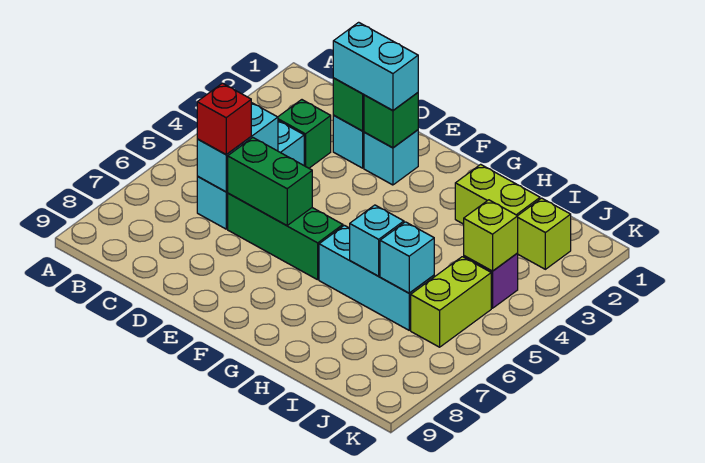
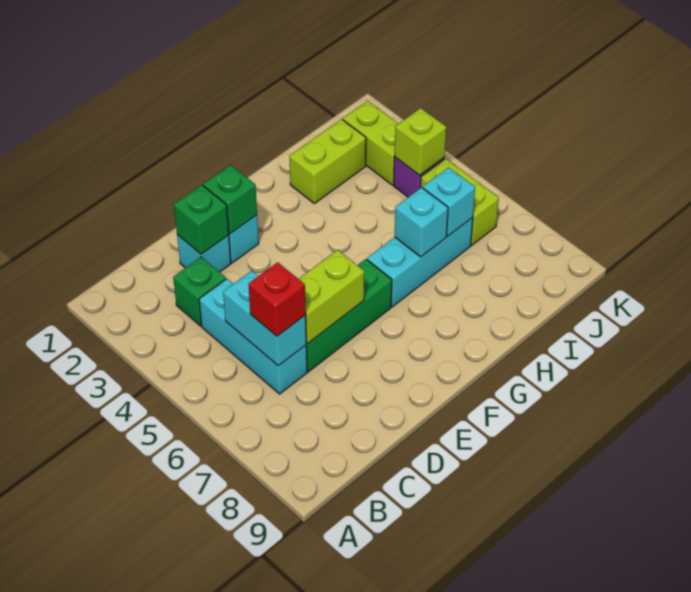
cyan 1x2 brick [333,22,418,110] -> none
green 1x2 brick [228,138,312,226] -> lime 1x2 brick [299,250,364,343]
lime 1x1 brick [518,198,571,269] -> lime 1x2 brick [343,101,398,185]

